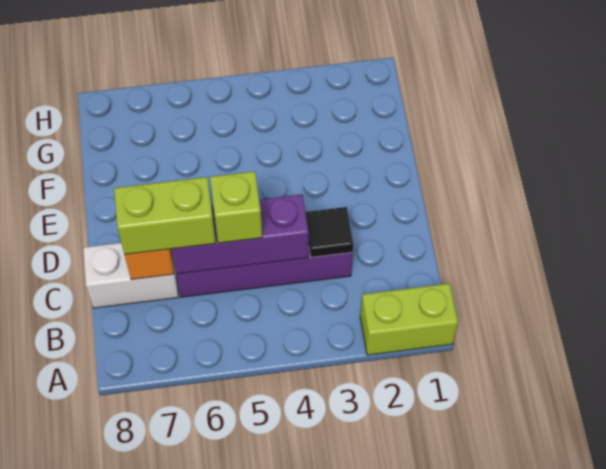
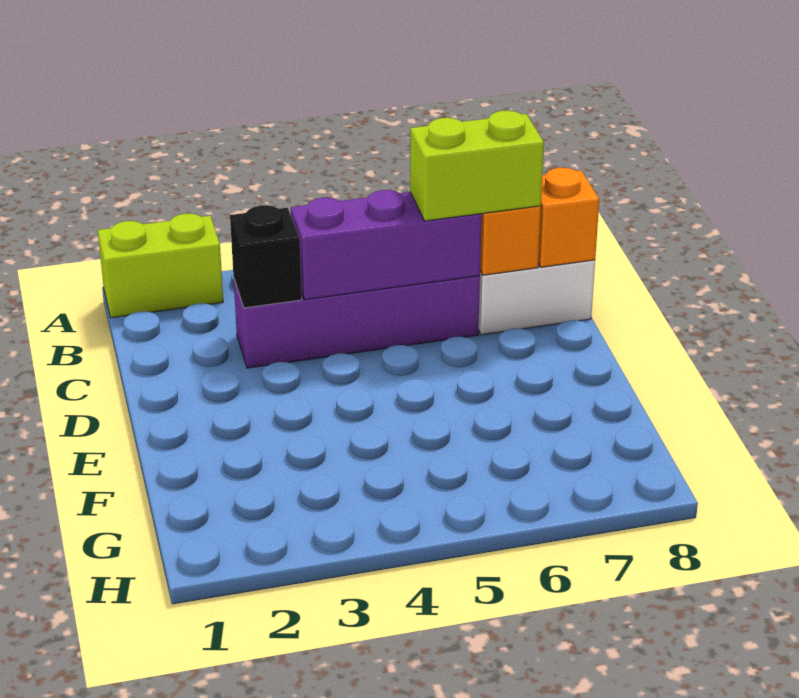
black 1x1 tile [305,207,353,257] -> black 1x1 brick [230,205,302,308]
lime 1x1 brick [210,171,262,243] -> none
none -> orange 1x1 brick [538,168,599,267]

